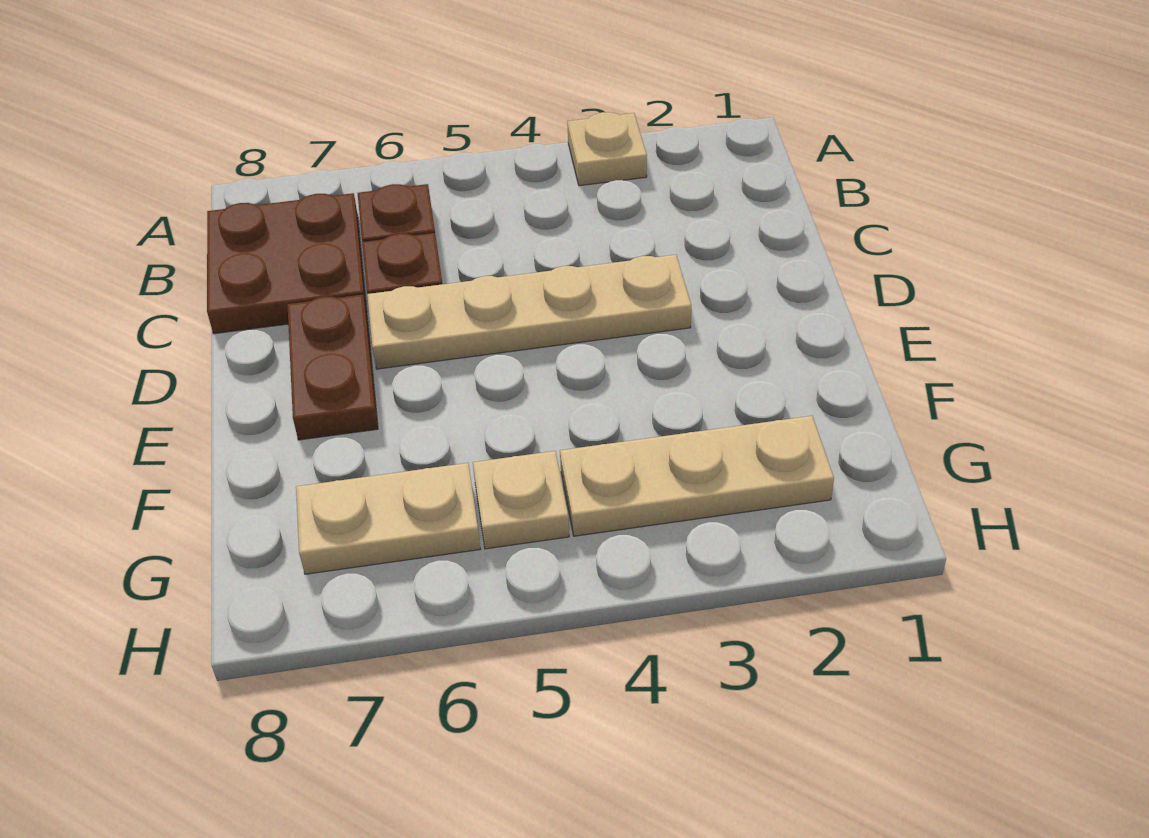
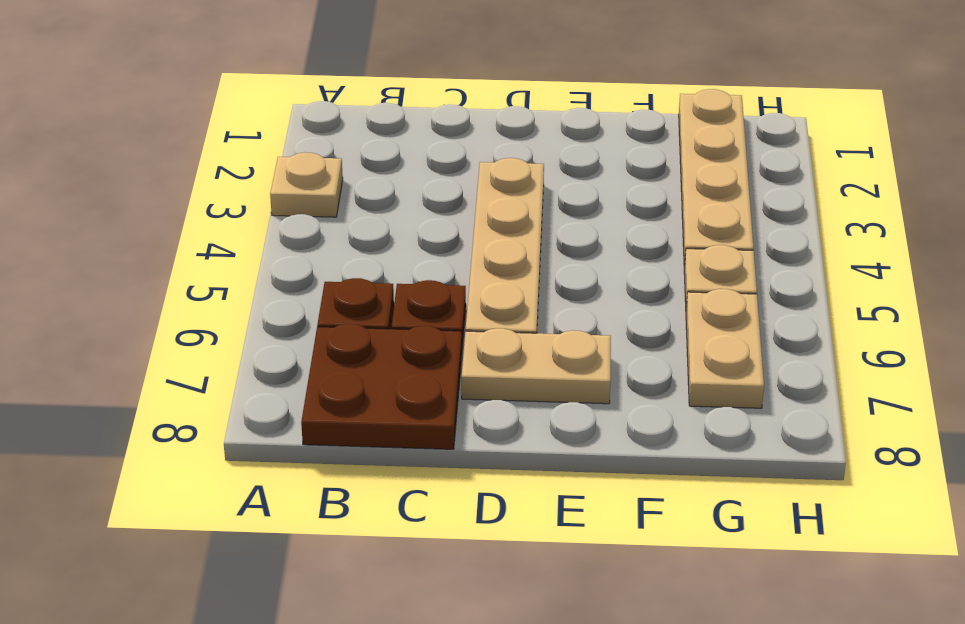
brown 1x2 plate [287,295,378,440] -> tan 1x2 plate [462,328,611,404]
tan 1x3 plate [560,416,834,536] -> tan 1x4 plate [679,89,754,268]

